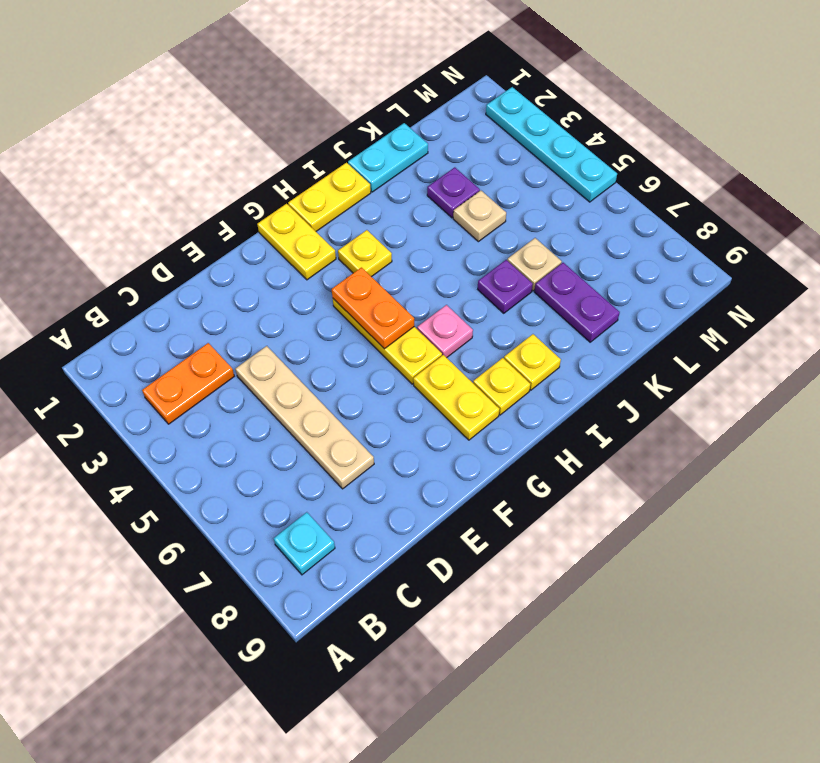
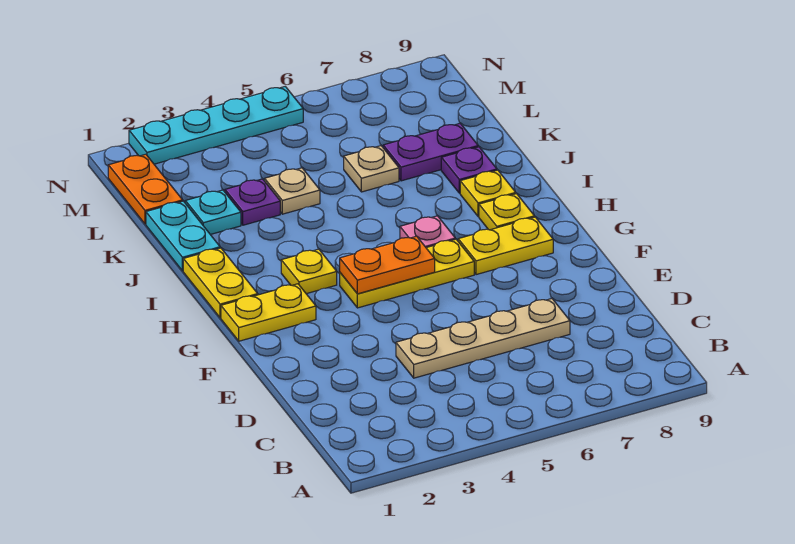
orange 1x2 plate [142,343,234,424] -> orange 1x2 plate moved to [108,154,183,224]
cyan 1x1 plate [274,512,335,575] -> cyan 1x1 plate moved to [185,190,241,235]
purple 1x1 plate [478,260,533,313] -> purple 1x1 plate moved to [441,147,497,193]

